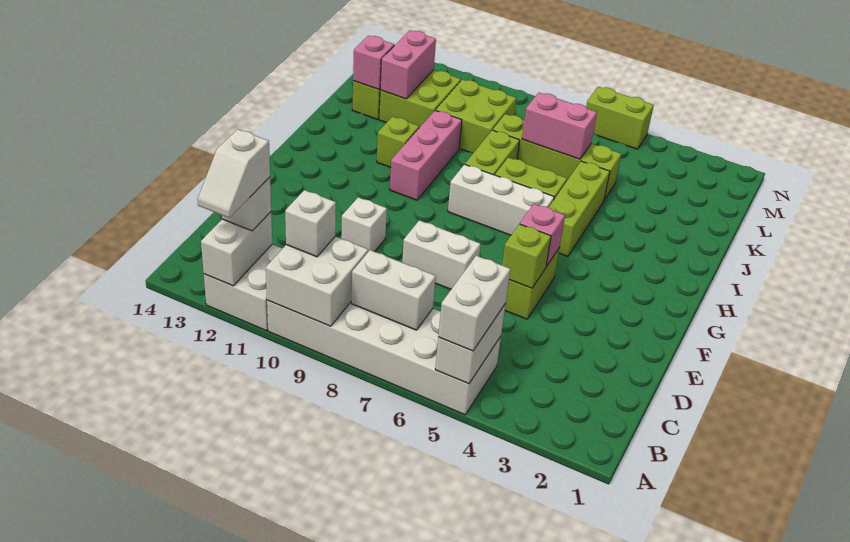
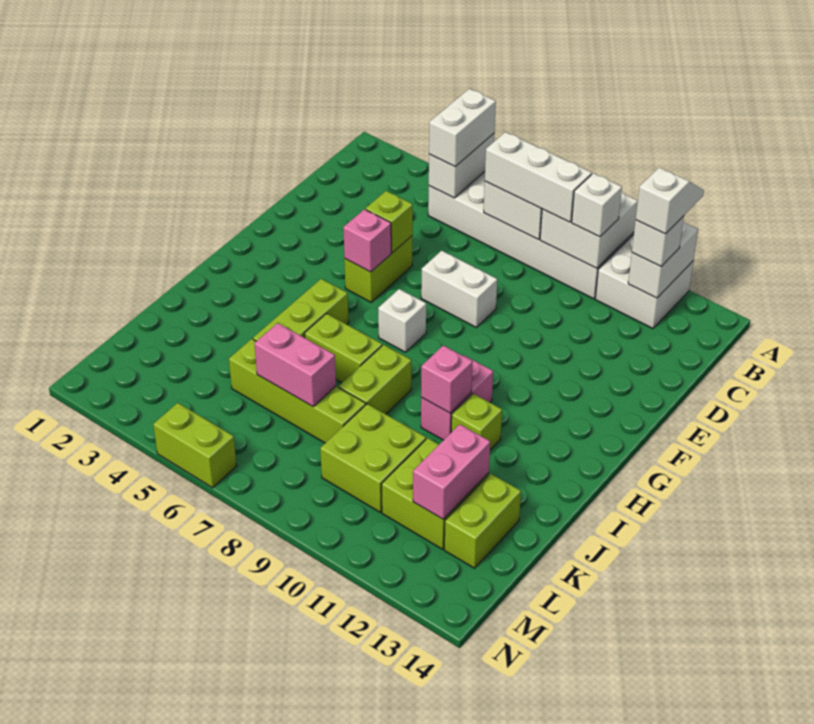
white 1x1 brick [341,197,387,252] -> white 1x1 brick moved to [378,289,426,352]
white 1x3 brick [448,164,554,235] -> white 1x3 brick moved to [485,132,592,222]
pink 1x3 brick [390,110,462,200] -> pink 1x2 brick [421,356,493,440]
pink 1x1 brick [353,36,394,89] -> pink 1x1 brick moved to [421,345,473,413]

